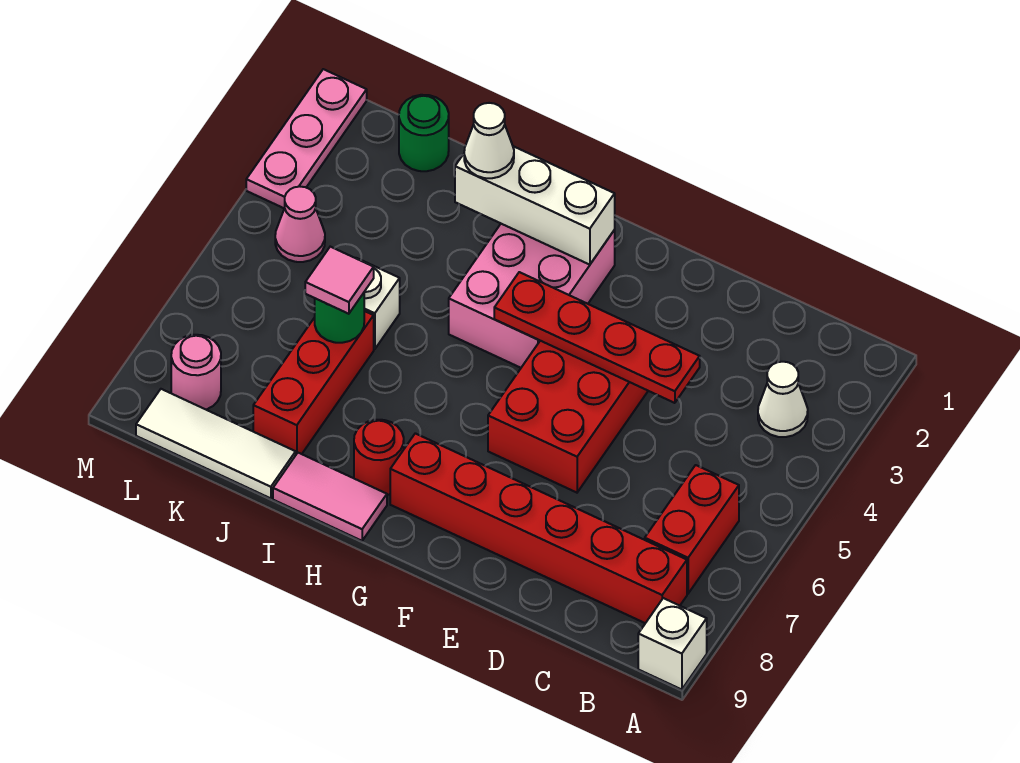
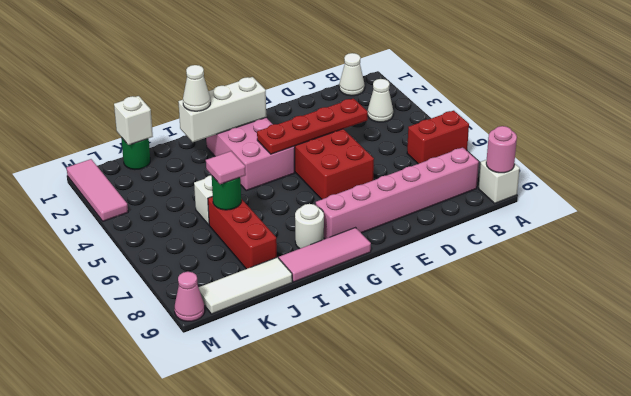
none -> white 1x1 cone [339,53,365,96]
red 1x2 brick [645,465,739,594] -> red 1x2 brick turned to [407,111,469,164]
red 1x6 brick [390,433,687,623] -> pink 1x6 brick [316,148,479,239]
red 1x1 round brick [354,420,404,495] -> white 1x1 round brick [295,204,324,249]
pink 1x2 tile [273,453,387,541] -> pink 1x3 tile [279,228,371,282]
none -> white 1x1 brick [114,96,153,145]
pink 1x1 cone [275,187,325,262] -> pink 1x1 cone moved to [175,272,205,321]
pink 1x1 round brick [171,335,221,410] -> pink 1x1 round brick moved to [486,126,517,173]
pink 1x3 plate [246,69,367,208] -> pink 1x3 tile [67,159,128,221]

